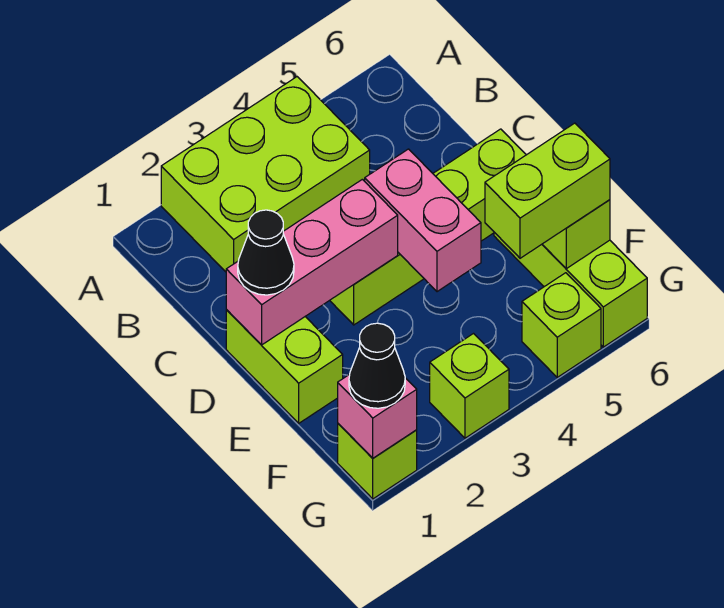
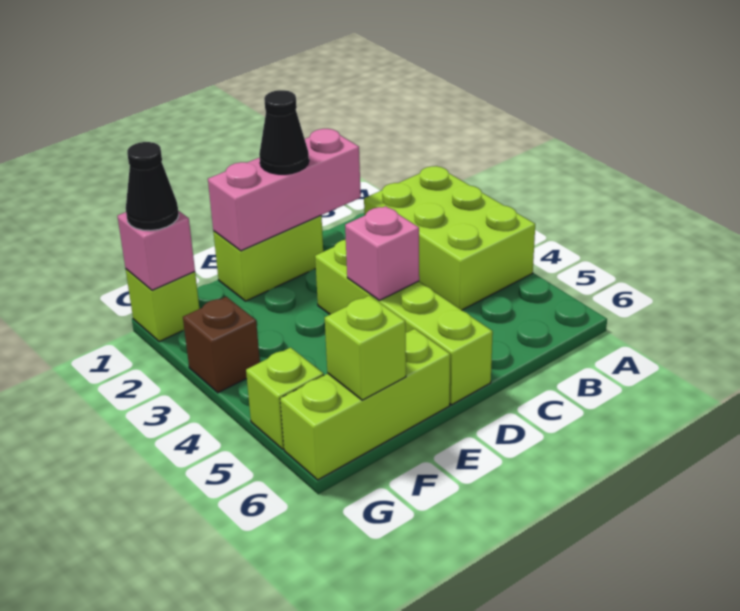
pink 1x3 brick [226,179,398,345] -> pink 1x3 brick turned to [208,129,361,251]
pink 1x2 brick [365,149,481,292] -> pink 1x1 brick [345,206,419,300]
lime 1x2 brick [485,123,610,258] -> none
lime 1x1 brick [430,334,509,438] -> brown 1x1 brick [183,297,260,393]

